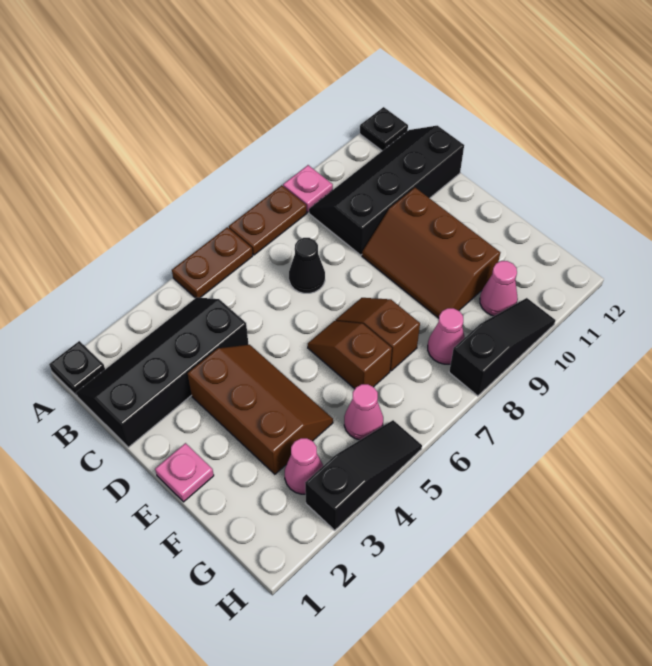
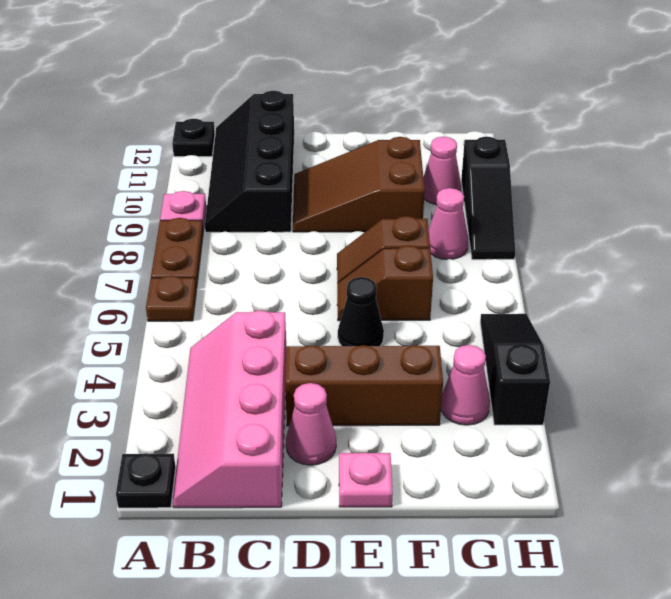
brown 1x2 plate [172,227,253,298] -> brown 1x1 plate [146,276,196,321]
black 2x4 slope [76,297,249,447] -> pink 2x4 slope [173,310,286,508]
black 1x1 cone [289,238,325,293] -> black 1x1 cone moved to [338,277,384,346]
brown 2x3 slope [362,188,500,318] -> brown 2x3 slope turned to [293,137,425,232]
pink 1x1 cone [344,384,383,440] -> pink 1x1 cone moved to [286,383,336,465]
black 1x3 slope [449,298,556,396] -> black 1x3 slope turned to [461,136,515,260]

